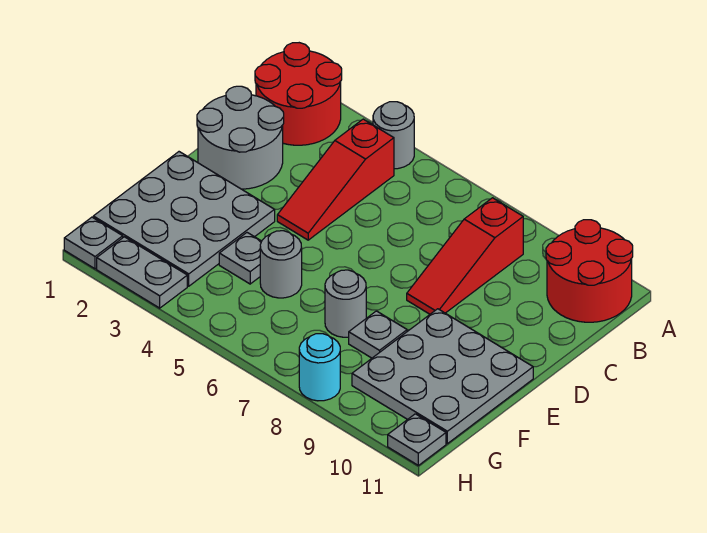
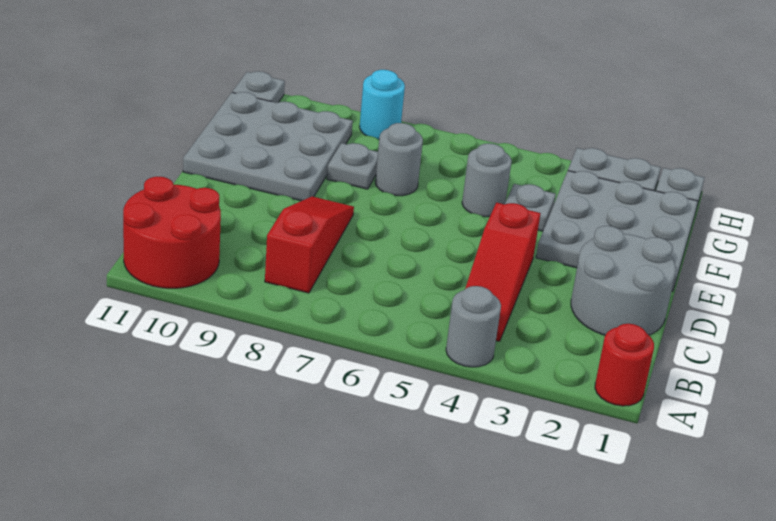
red 2x2 round brick [255,43,342,145] -> red 1x1 round brick [595,324,654,406]
red 1x3 slope [277,119,394,240] -> red 1x3 slope turned to [465,203,540,341]

